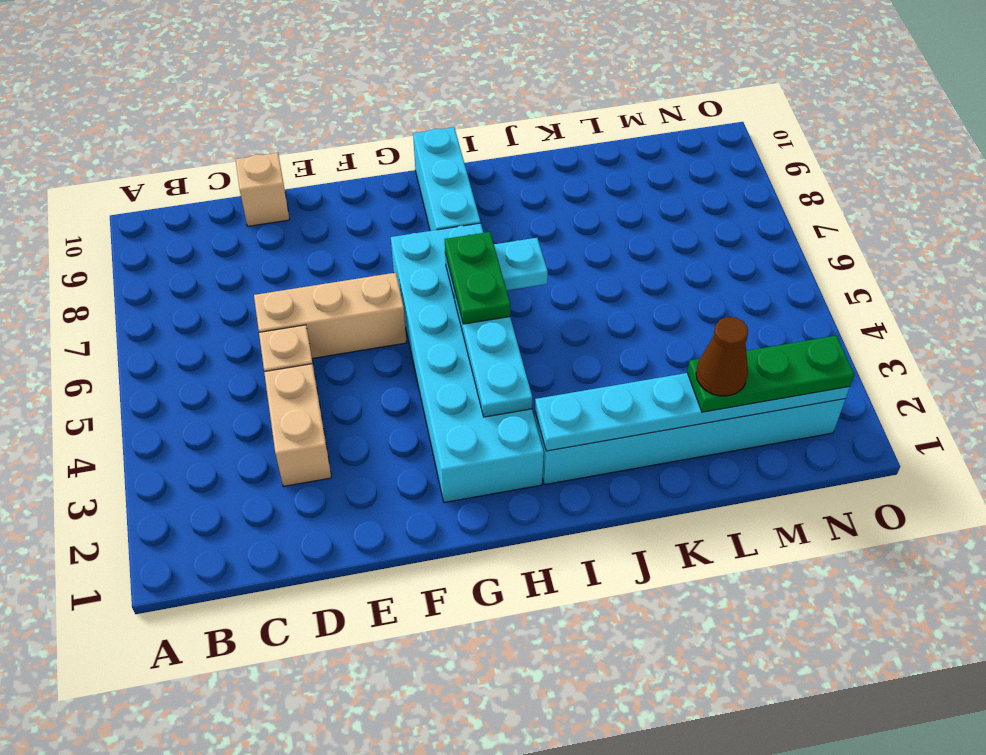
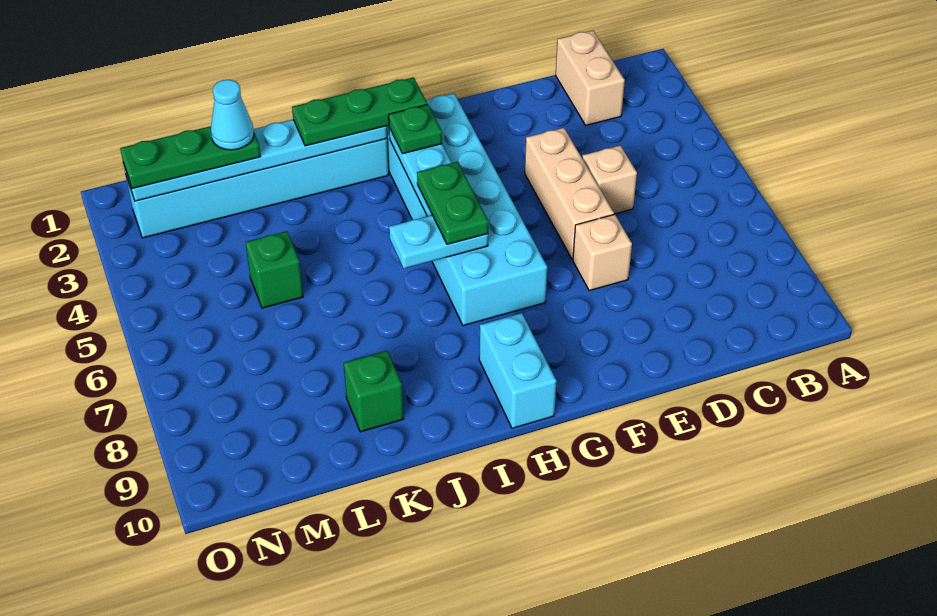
tan 1x2 brick [264,364,331,486] -> tan 1x2 brick moved to [556,30,625,125]
tan 1x3 brick [254,273,407,358] -> tan 1x3 brick turned to [525,128,614,260]
tan 1x1 brick [235,153,290,226] -> tan 1x1 brick moved to [573,214,632,291]
none -> green 1x3 plate [292,77,427,146]
none -> green 1x1 plate [389,105,442,154]
cyan 1x3 brick [413,127,480,231] -> cyan 1x2 brick [479,313,557,428]
none -> green 1x1 brick [344,351,404,432]
brown 1x1 cone [696,317,748,396] -> cyan 1x1 cone [211,80,254,150]
none -> green 1x1 brick [246,231,303,308]

